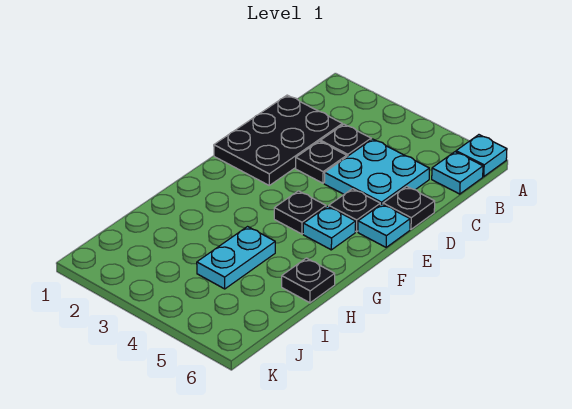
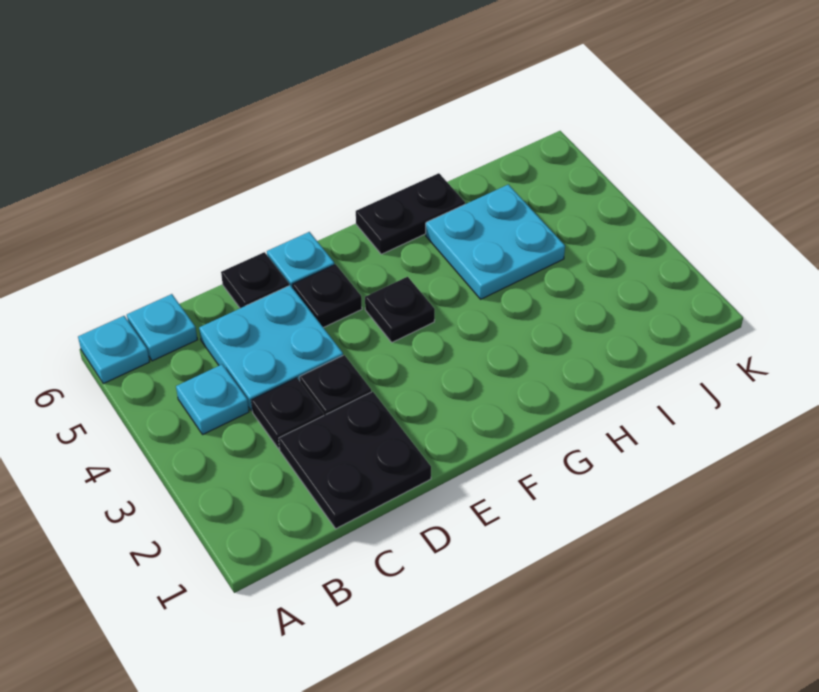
black 2x3 plate [214,95,342,185] -> black 2x2 plate [279,392,431,529]
cyan 1x1 plate [303,206,356,250] -> cyan 1x1 plate moved to [176,365,249,435]
cyan 1x2 plate [197,227,275,289] -> cyan 2x2 plate [426,184,565,299]
black 1x1 plate [282,258,335,303] -> black 1x2 plate [356,173,465,254]

